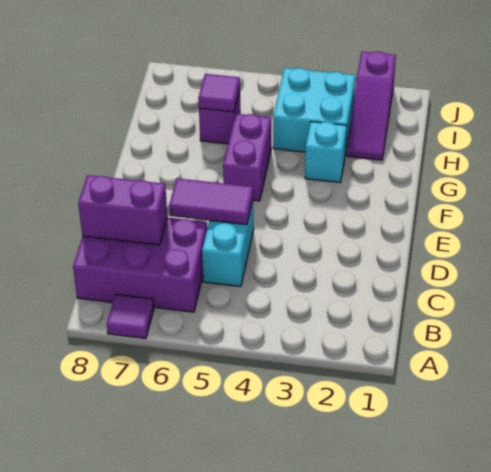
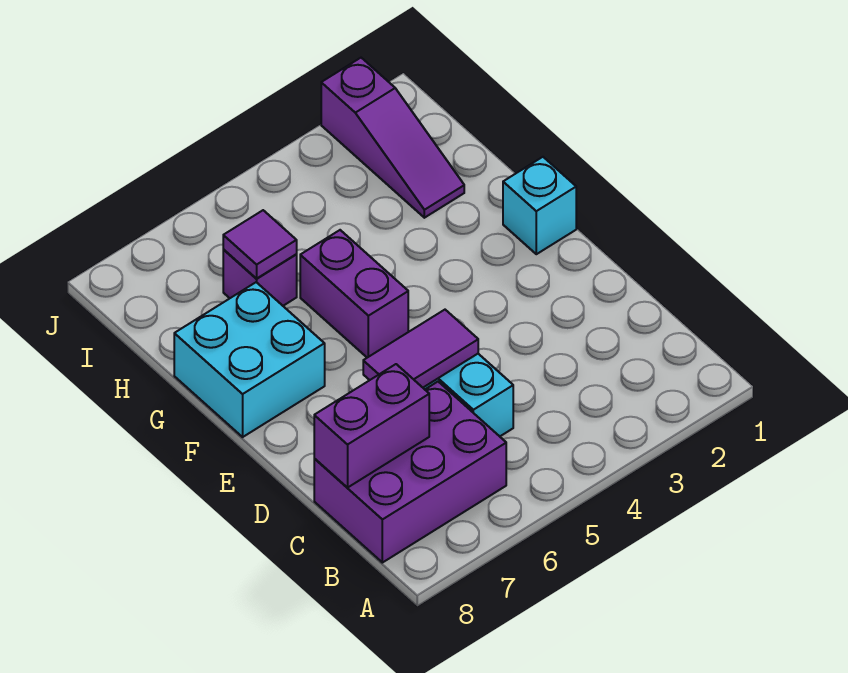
purple 1x1 tile [107,294,154,339] -> none
cyan 1x1 brick [305,122,346,182] -> cyan 1x1 brick moved to [503,157,576,254]
cyan 2x2 brick [273,68,355,154] -> cyan 2x2 brick moved to [174,282,325,437]

